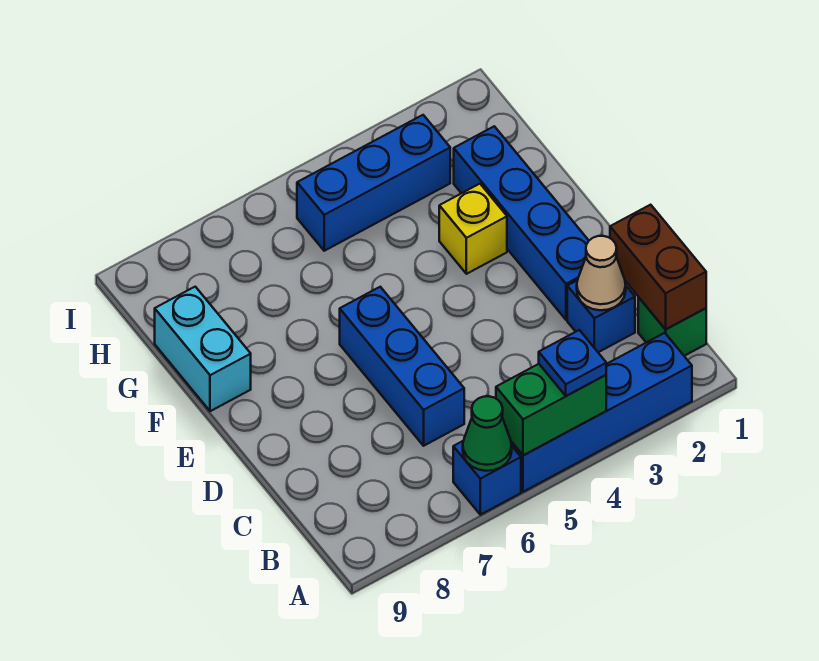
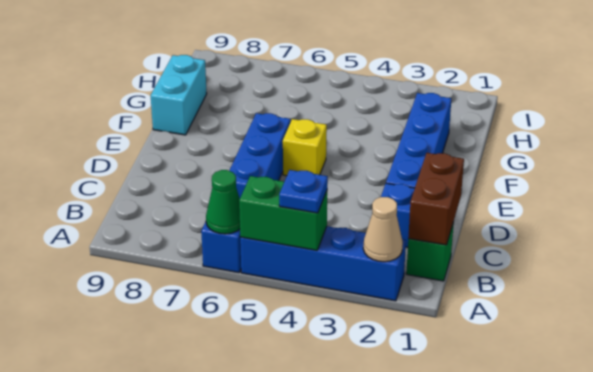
tan 1x1 cone [577,236,626,310] -> tan 1x1 cone moved to [363,197,403,262]
yellow 1x1 brick [439,184,507,274] -> yellow 1x1 brick moved to [283,119,327,176]
blue 1x3 brick [297,115,450,251] -> none

